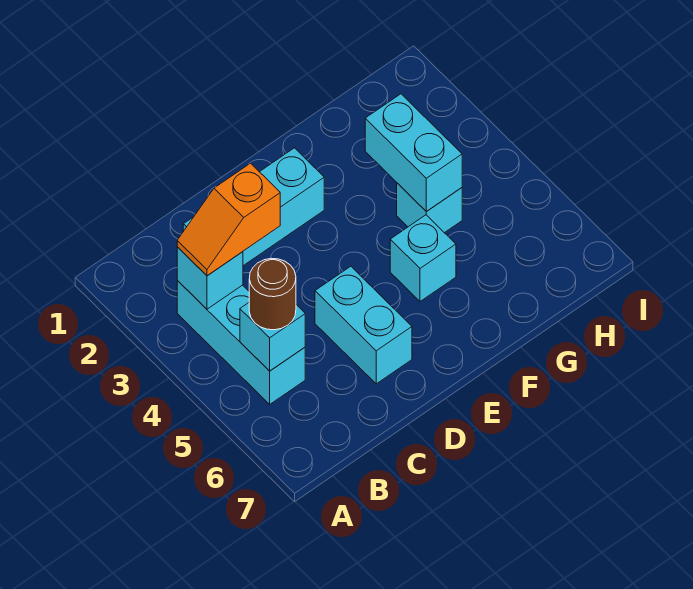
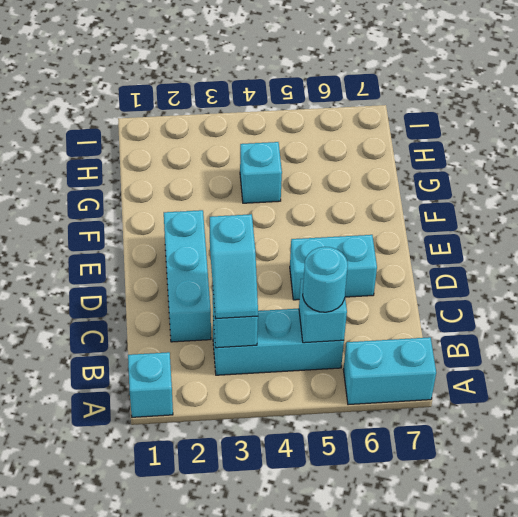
orange 1x2 slope [177,163,280,276] -> cyan 1x2 slope [210,214,258,319]
brown 1x1 round brick [249,258,296,330] -> cyan 1x1 round brick [303,247,348,312]
cyan 1x1 brick [390,215,456,301] -> cyan 1x1 brick moved to [128,352,173,417]
cyan 1x2 brick [365,94,462,212] -> cyan 1x2 brick moved to [343,337,436,405]

